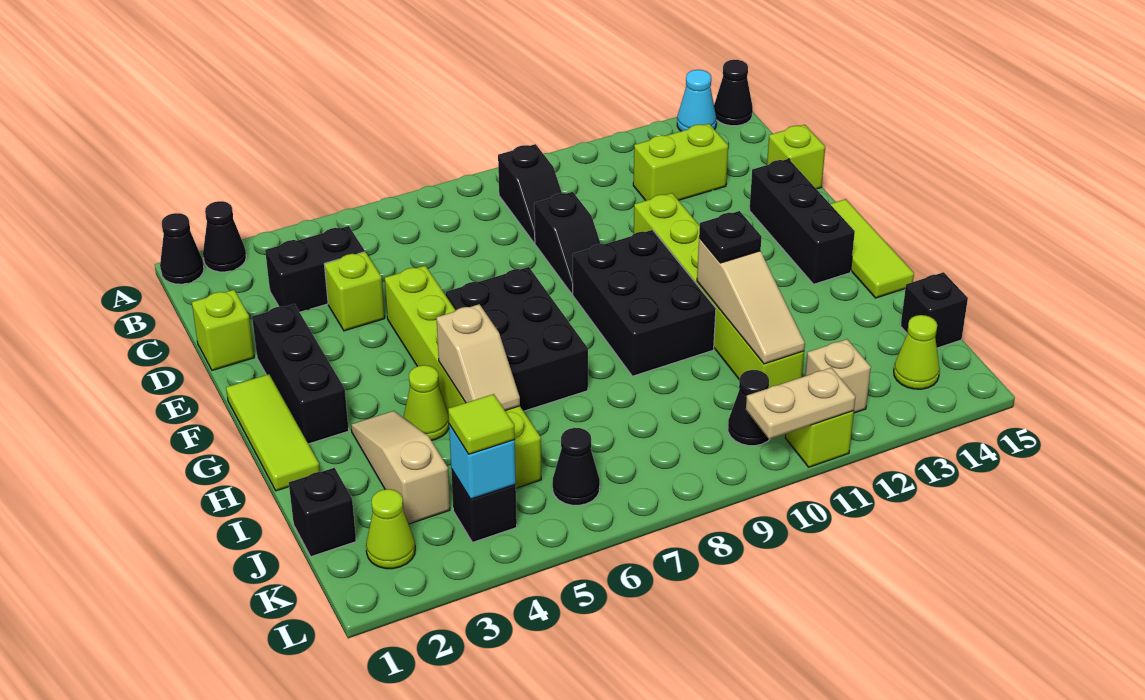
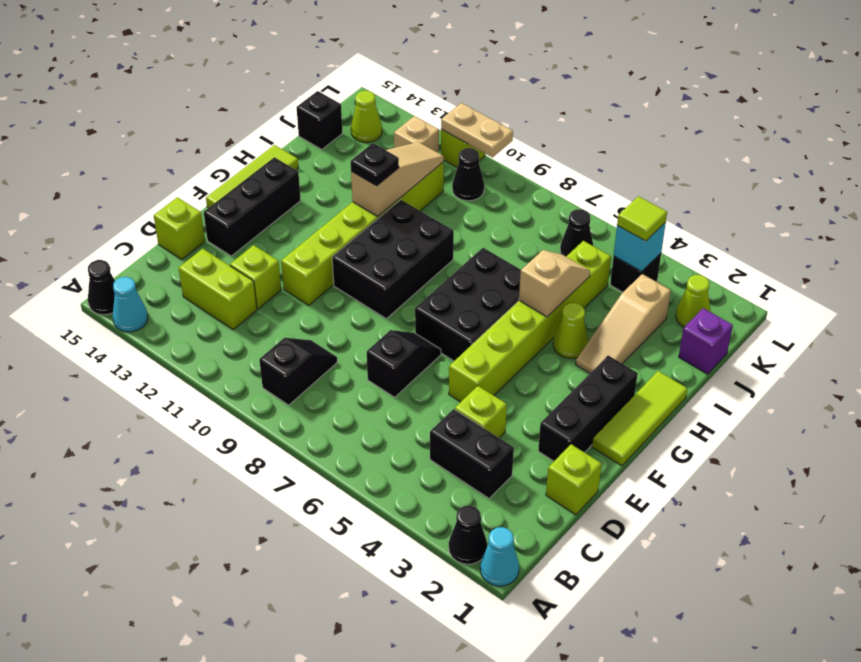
black 1x1 cone [160,213,204,284] -> cyan 1x1 cone [480,527,519,586]
black 1x2 slope [534,192,600,294] -> black 1x2 slope moved to [367,330,441,397]
none -> lime 1x1 brick [230,245,281,309]
black 1x1 brick [289,468,356,557] -> purple 1x1 brick [679,308,733,374]

